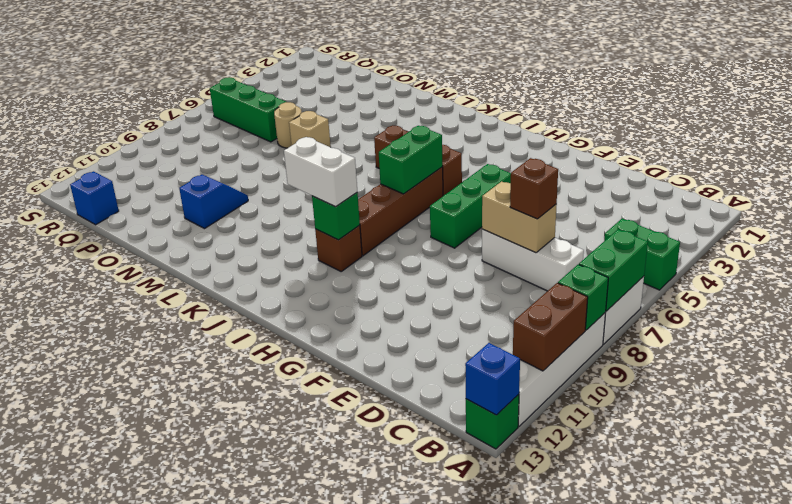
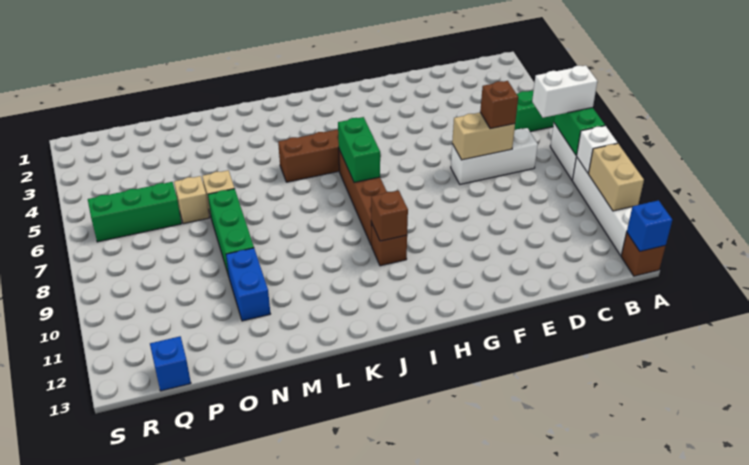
green 1x1 brick [558,264,608,330] -> white 1x1 brick [576,126,617,173]
brown 1x2 brick [513,283,588,371] -> tan 1x2 brick [588,143,644,211]
green 1x1 brick [466,394,519,449] -> brown 1x1 brick [621,233,665,276]
green 1x3 brick [430,164,511,248] -> green 1x3 brick moved to [208,189,254,276]
green 1x1 brick [312,193,360,240] -> brown 1x1 brick [371,190,408,241]
white 1x2 brick [284,137,357,207] -> white 1x2 brick moved to [532,65,597,118]
blue 1x2 slope [179,175,248,229] -> blue 1x2 brick [226,248,270,321]
tan 1x1 round brick [274,102,302,148] -> tan 1x1 brick [174,176,210,224]

